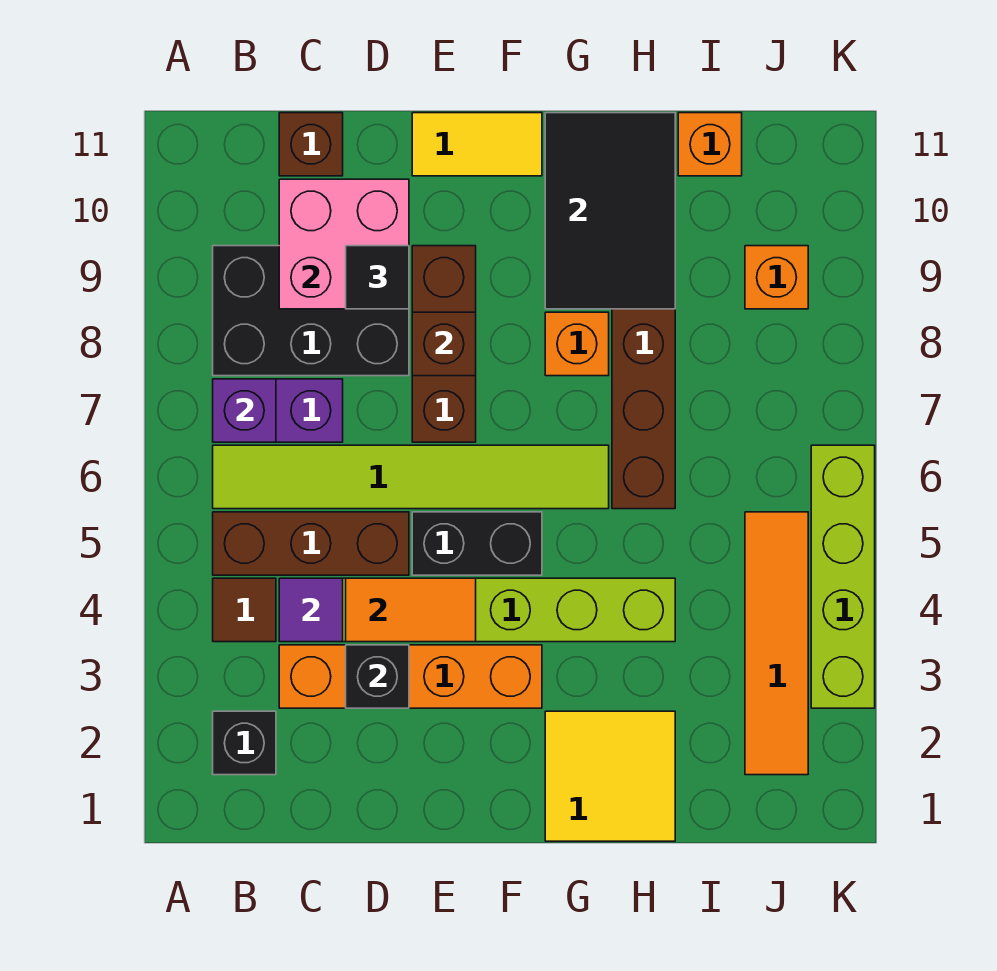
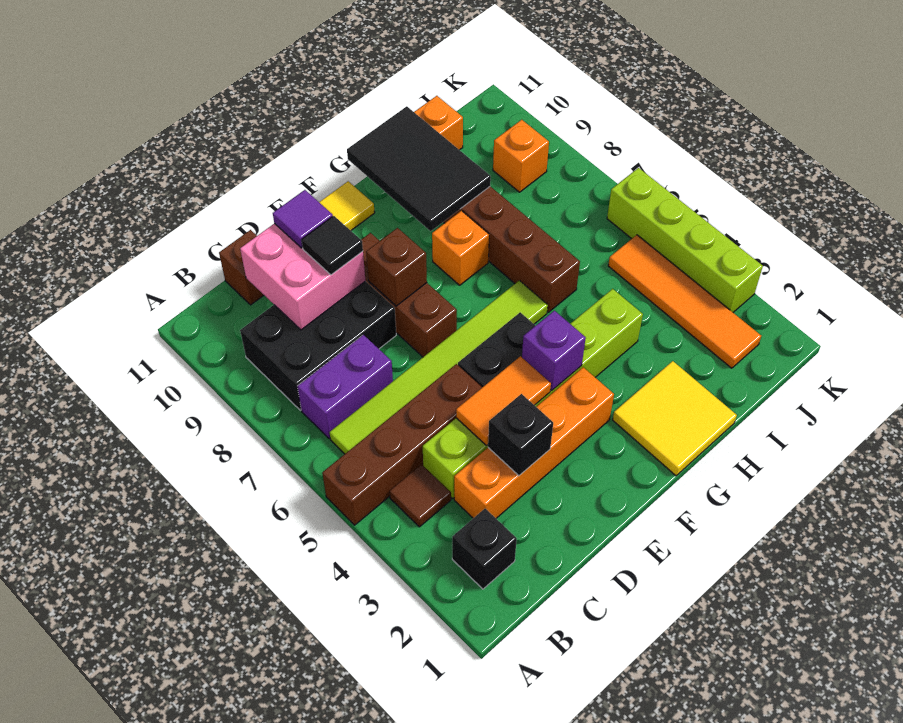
brown 1x3 brick [213,512,409,575] -> brown 1x4 brick [322,364,482,525]
purple 1x1 brick [213,379,276,442] -> purple 1x1 brick moved to [522,311,586,390]
purple 1x1 tile [279,578,343,642] -> purple 1x1 tile moved to [273,190,333,248]

